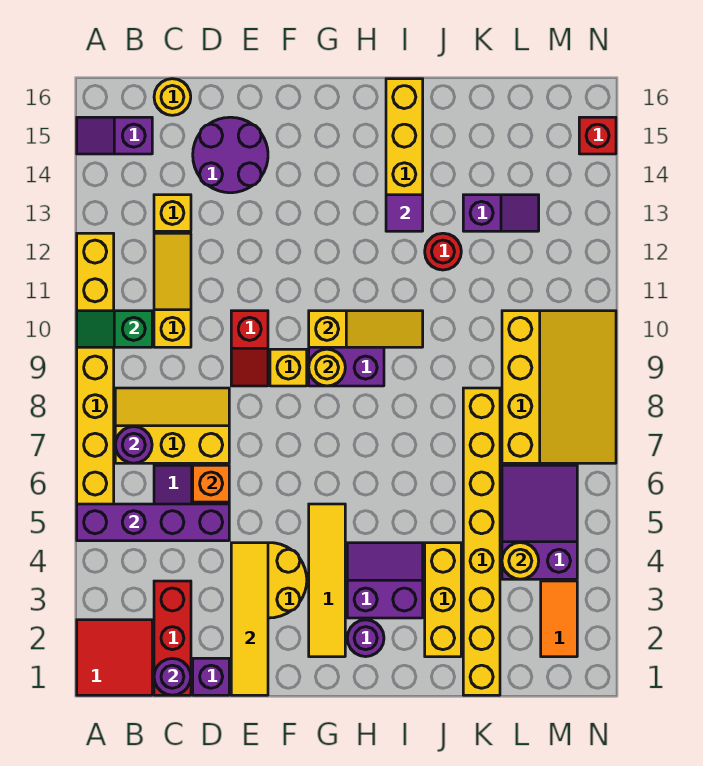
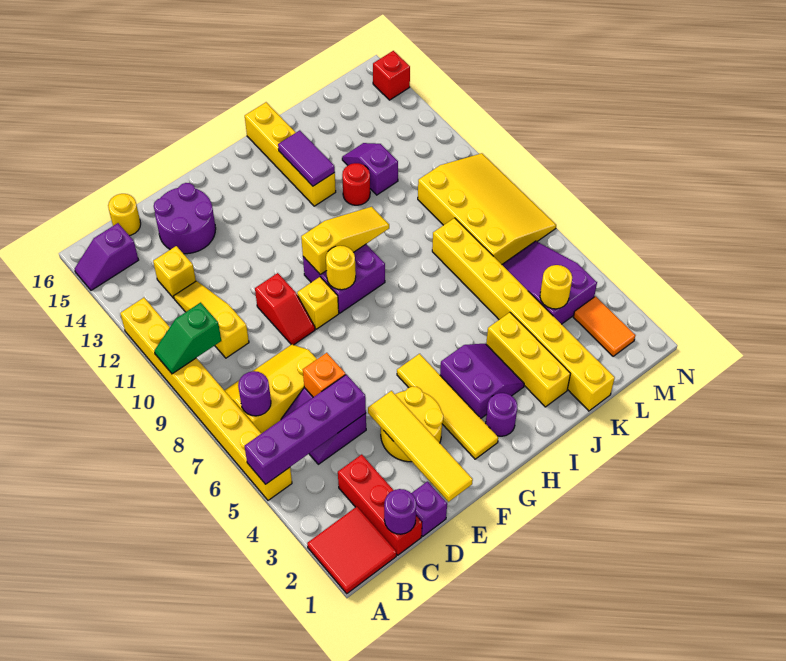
purple 2x2 slope [347,543,423,618] -> purple 2x2 slope turned to [440,344,524,418]
purple 1x1 tile [386,195,423,231] -> purple 1x2 tile [278,130,335,186]
purple 1x2 slope [463,195,539,231] -> purple 1x2 slope turned to [342,143,398,195]

